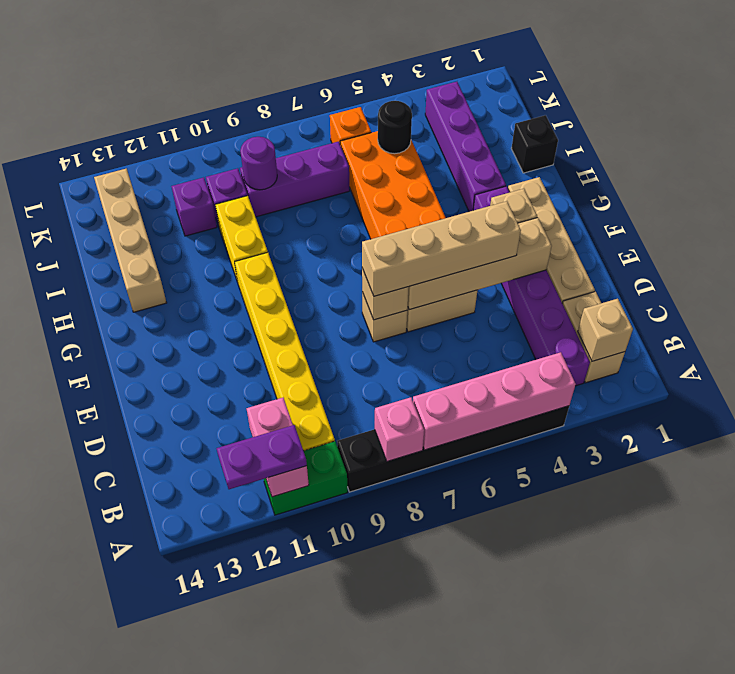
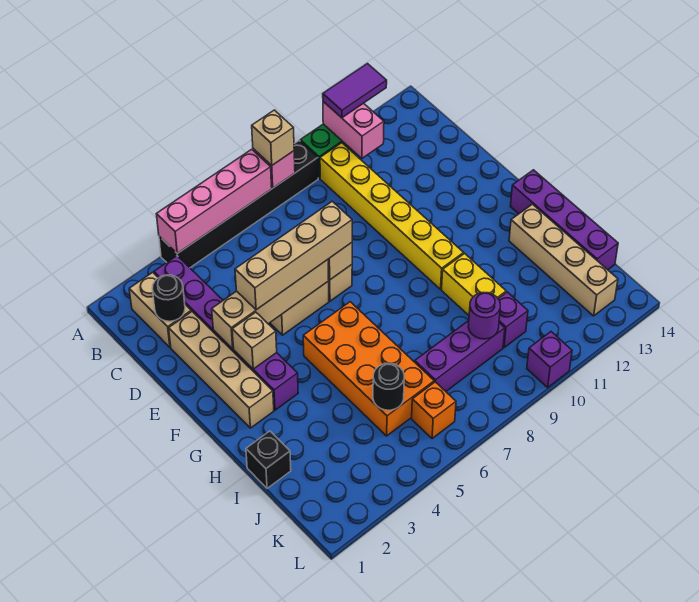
purple 1x2 plate [217,425,307,489] -> purple 1x2 tile [323,64,387,118]
tan 1x1 brick [578,299,633,361] -> tan 1x1 brick moved to [252,110,294,165]
none -> black 1x1 round brick [152,275,185,321]
purple 1x4 brick [425,82,506,212] -> purple 1x4 brick moved to [510,170,618,270]
purple 1x1 brick [171,177,217,236] -> purple 1x1 brick moved to [527,332,572,387]

